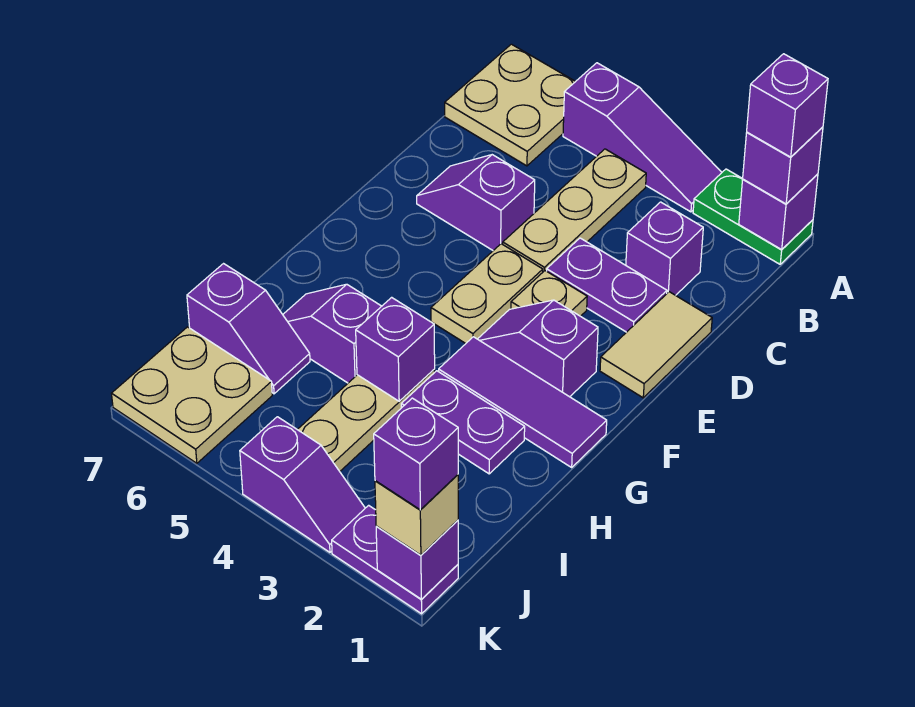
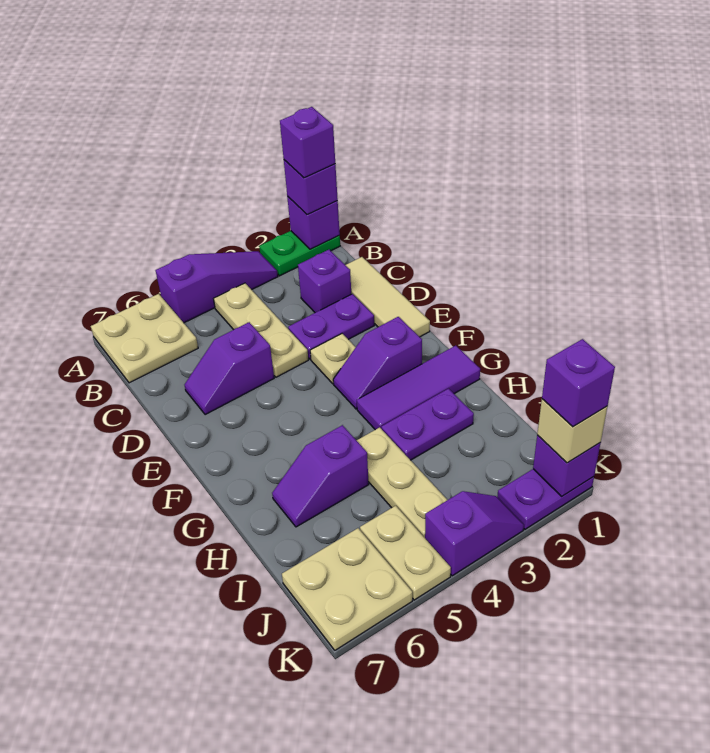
tan 1x2 tile [600,292,712,398] -> tan 1x3 tile [346,257,430,337]
tan 1x2 plate [431,244,543,343] -> tan 1x2 plate moved to [360,506,451,600]
purple 1x1 brick [356,297,435,401] -> none
purple 1x2 slope [187,264,310,394] -> none

